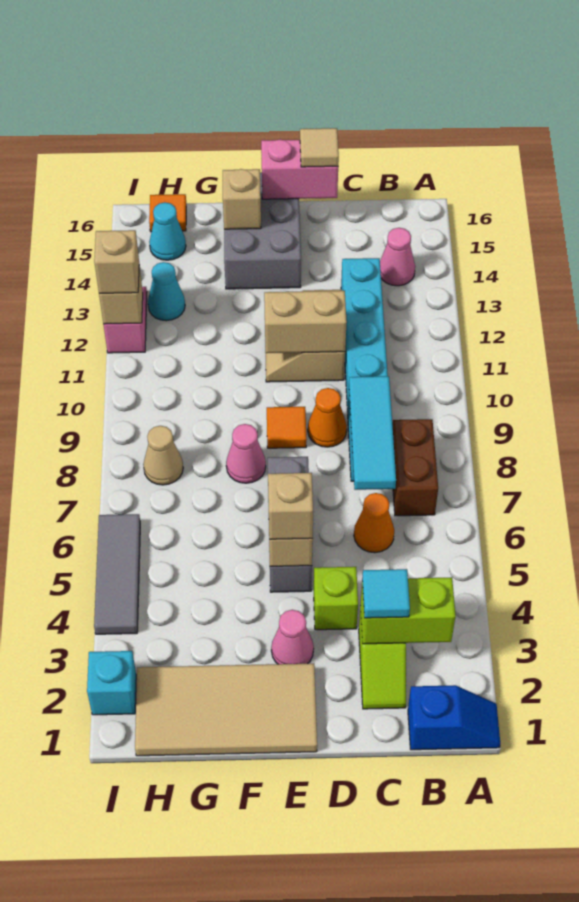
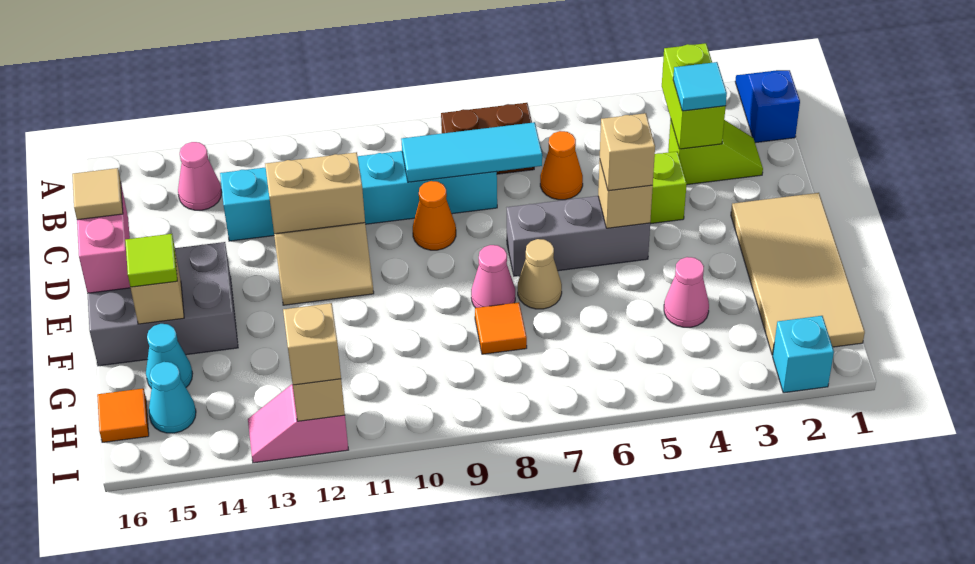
tan 1x2 brick [264,291,347,353] -> tan 1x2 brick turned to [265,152,365,234]
pink 1x1 cone [271,610,314,664] -> pink 1x1 cone moved to [664,257,709,327]
orange 1x1 tile [267,407,307,448] -> orange 1x1 tile moved to [475,302,527,354]
none -> lime 1x1 tile [125,234,177,287]
tan 1x1 cone [143,426,183,485] -> tan 1x1 cone moved to [518,239,562,309]
cyan 1x1 cone [148,262,185,321] -> cyan 1x1 cone moved to [146,324,193,389]
grey 1x3 tile [94,514,140,634] -> none

